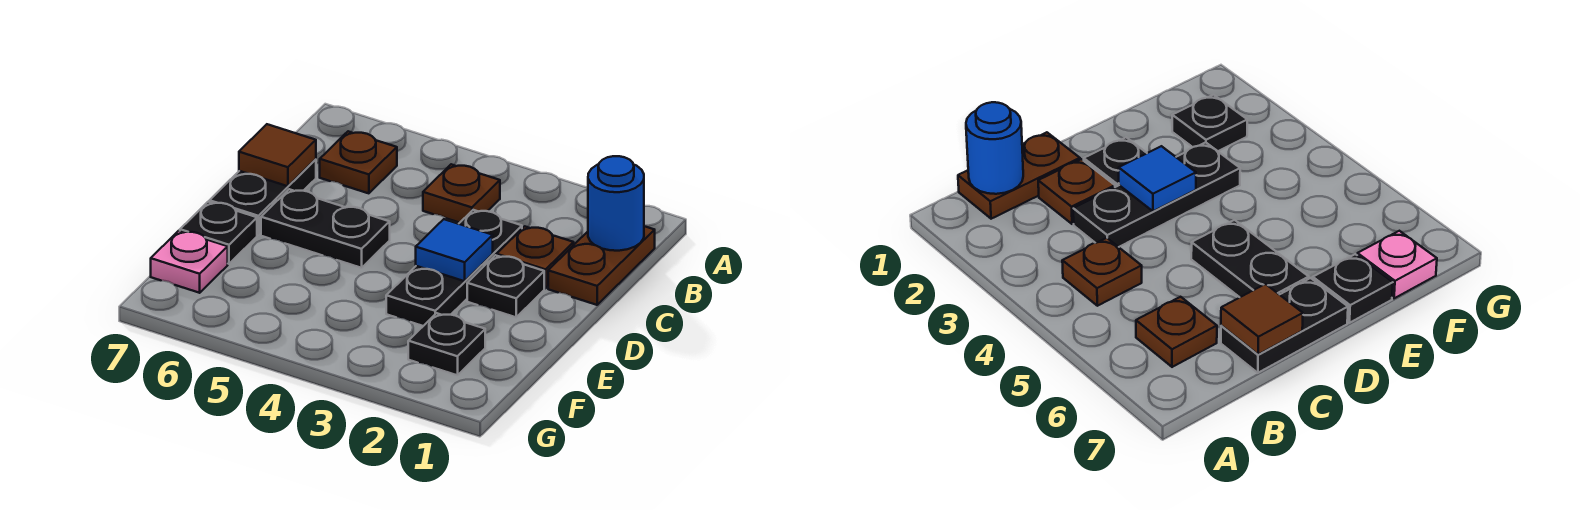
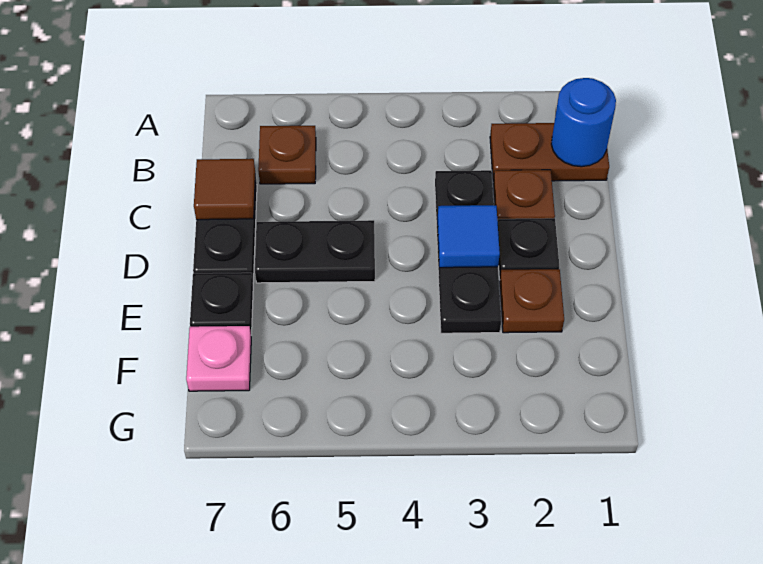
brown 1x2 plate [548,226,655,305] -> brown 1x2 plate turned to [490,123,609,181]
brown 1x1 plate [423,164,500,223] -> brown 1x1 plate moved to [500,269,564,333]
black 1x1 plate [408,313,485,375] -> none

